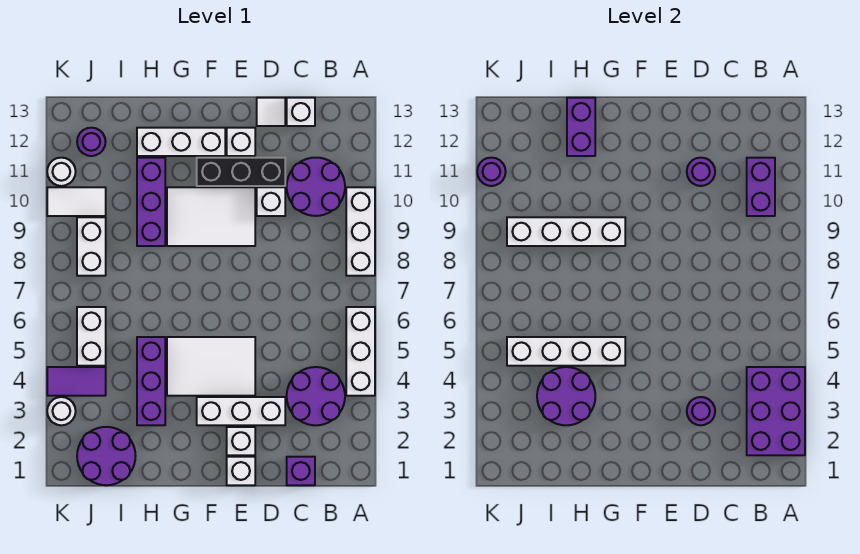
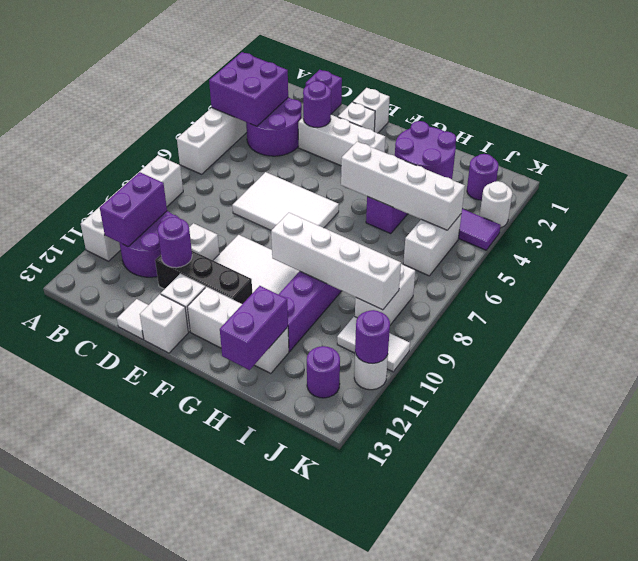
purple 2x3 brick [747,367,805,455] -> purple 2x2 brick [209,52,288,126]
white 1x3 brick [346,187,375,276] -> white 1x4 brick [81,156,183,261]
white 1x1 brick [287,98,315,126] -> white 1x1 brick moved to [140,294,188,353]
white 2x3 tile [167,337,255,396] -> white 2x3 tile moved to [232,172,339,230]
purple 2x2 round brick [77,427,135,485] -> purple 1x1 round brick [467,154,498,200]

